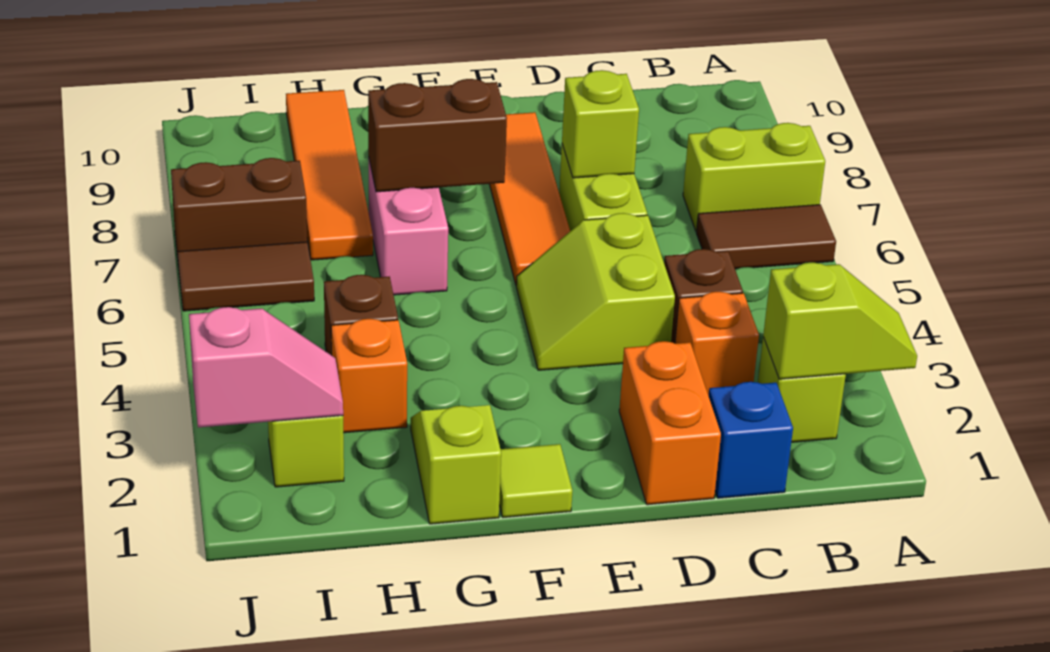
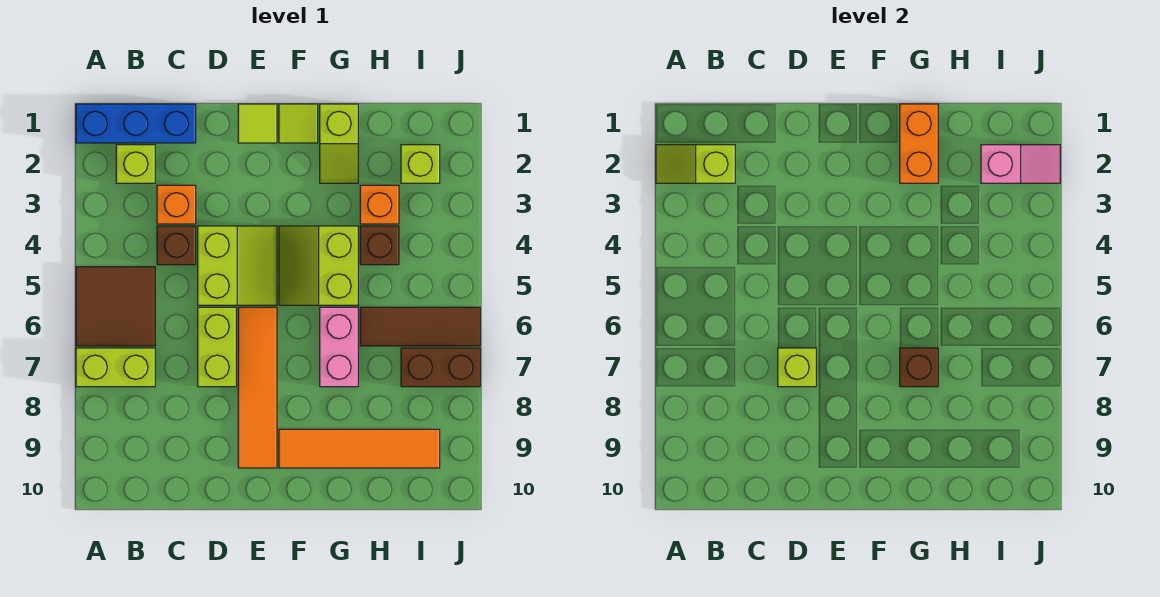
brown 1x2 tile [696,205,836,269] -> brown 2x2 tile [76,267,155,346]
blue 1x1 brick [709,382,793,498] -> blue 1x3 brick [76,104,196,143]
orange 1x2 brick [619,341,721,505] -> orange 1x2 brick moved to [900,104,938,183]
none -> lime 1x1 tile [238,104,277,143]
none -> lime 2x2 slope [279,226,358,305]
brown 1x2 brick [368,79,507,192] -> brown 1x1 brick [900,348,938,387]
orange 1x4 tile [286,90,373,260] -> orange 1x4 tile turned to [279,429,440,468]
pink 1x2 slope [189,307,343,427] -> pink 1x2 slope turned to [981,145,1060,183]
brown 1x2 tile [178,242,314,311] -> brown 1x3 tile [360,307,480,346]

